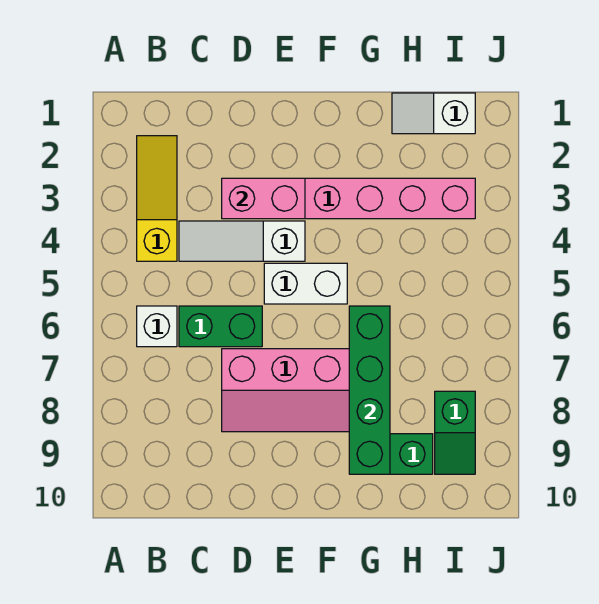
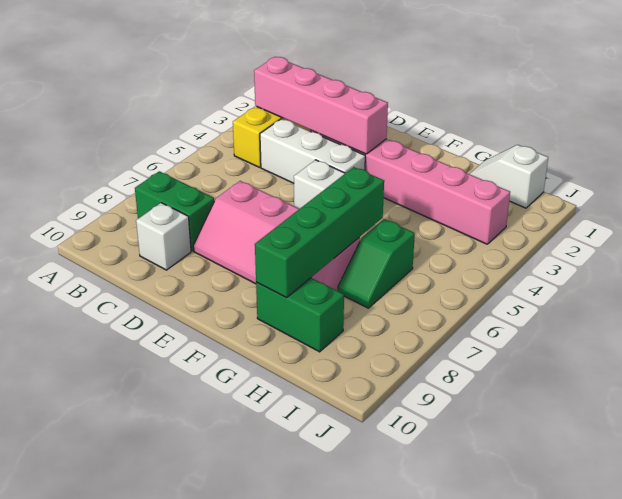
white 1x1 brick [137,306,177,347] -> white 1x1 brick moved to [136,203,191,270]
white 1x3 slope [179,221,305,261] -> white 1x3 brick [260,119,365,183]
green 1x2 brick [179,306,262,347] -> green 1x2 brick moved to [135,171,214,251]
pink 1x2 brick [222,178,305,219] -> pink 1x4 brick [254,57,388,154]
green 1x2 slope [435,391,475,474] -> green 1x2 slope moved to [338,219,415,308]

